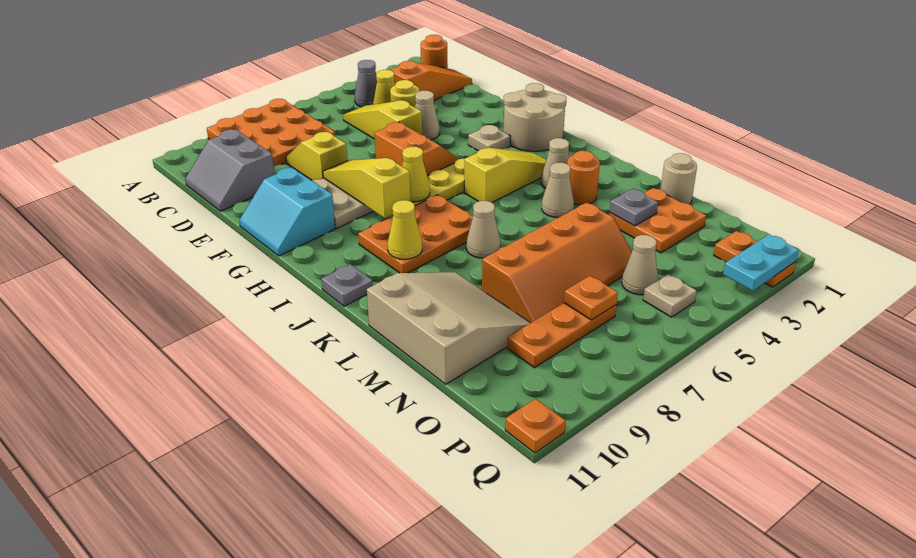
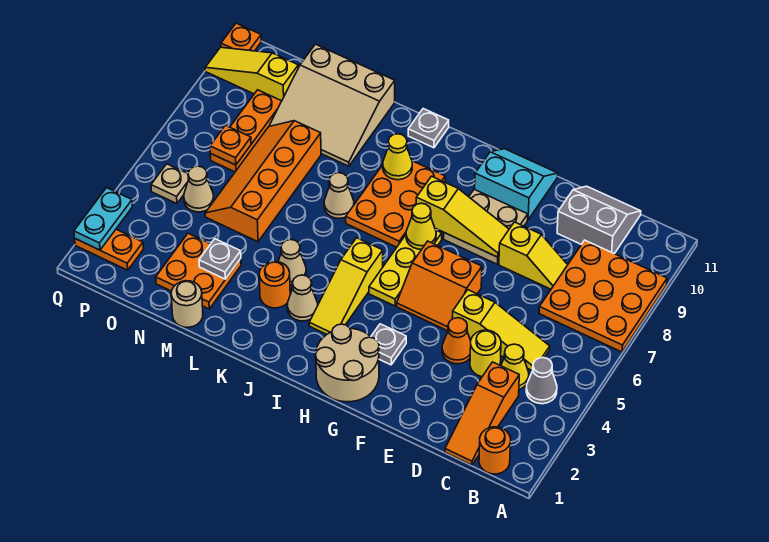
tan 1x1 cone [415,91,440,140] -> orange 1x1 cone [442,318,471,364]
tan 1x1 plate [468,125,511,151] -> grey 1x1 plate [371,324,406,365]
none -> yellow 1x3 slope [205,47,298,101]

